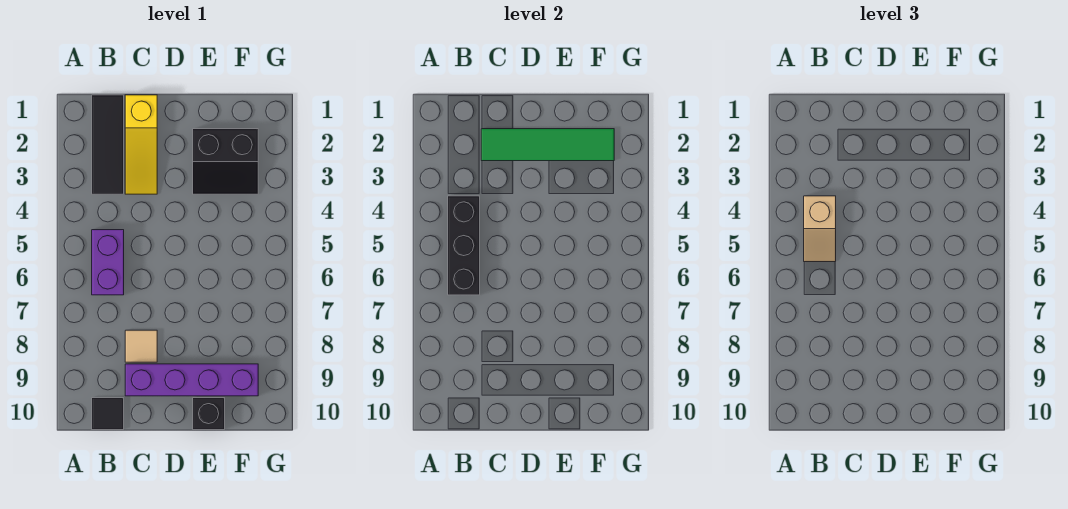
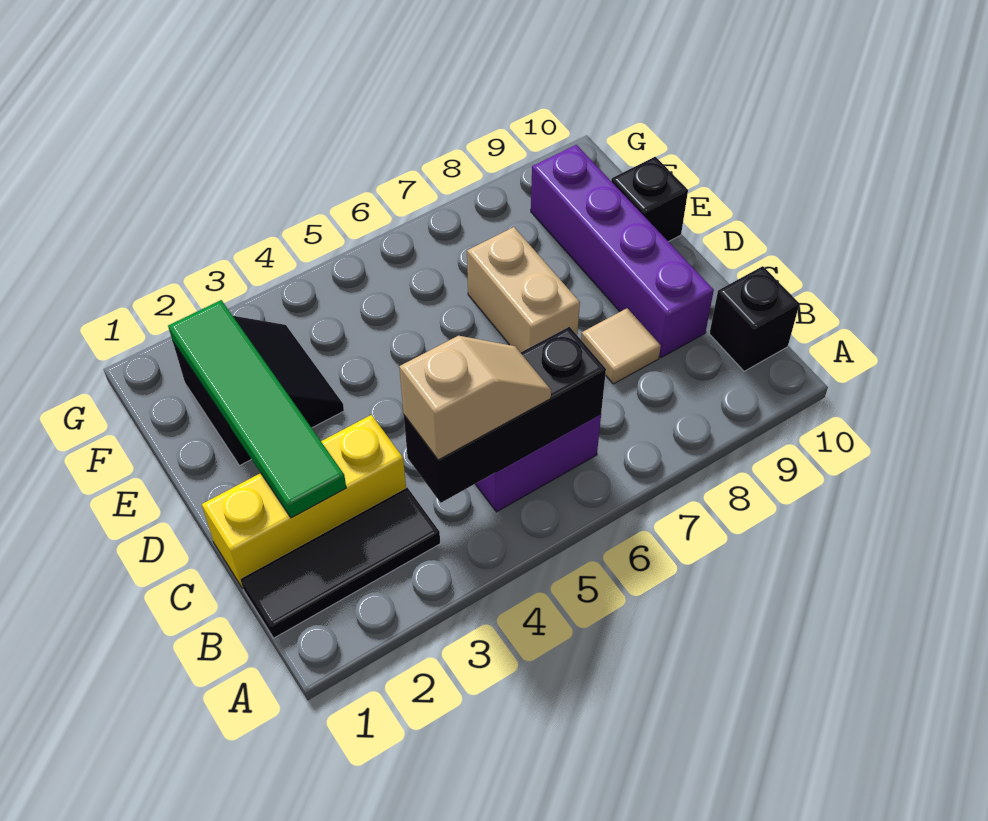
black 1x1 tile [92,398,124,430] -> black 1x1 brick [709,266,799,371]
yellow 1x3 slope [125,95,157,194] -> yellow 1x3 brick [202,415,406,588]
none -> tan 1x2 brick [467,227,580,352]

